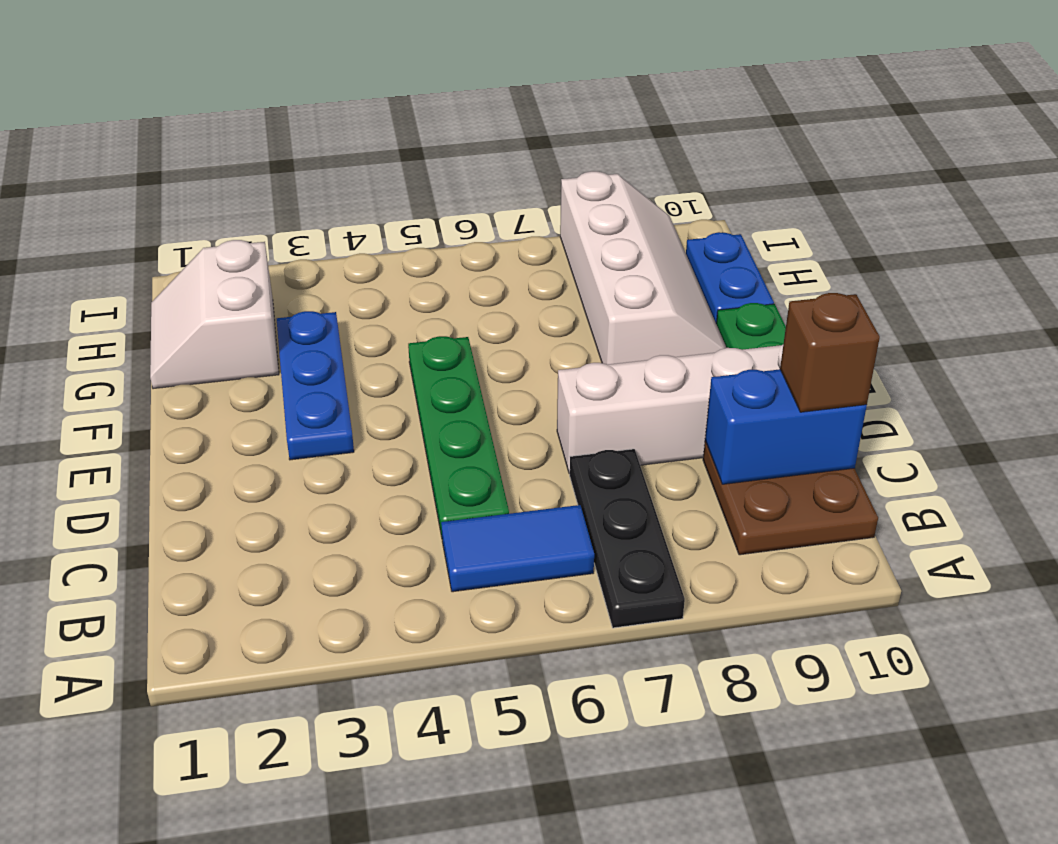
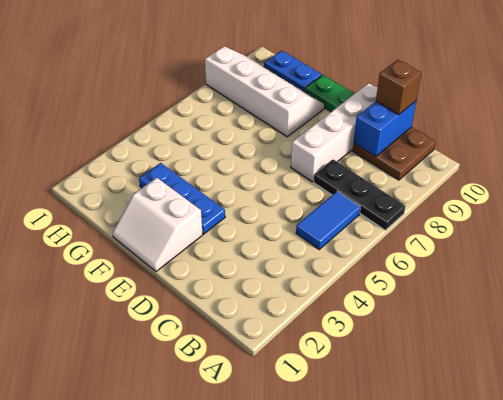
green 1x4 plate [408,336,509,537] -> none
white 2x2 slope [150,240,279,389] -> white 2x2 slope moved to [113,178,203,272]

